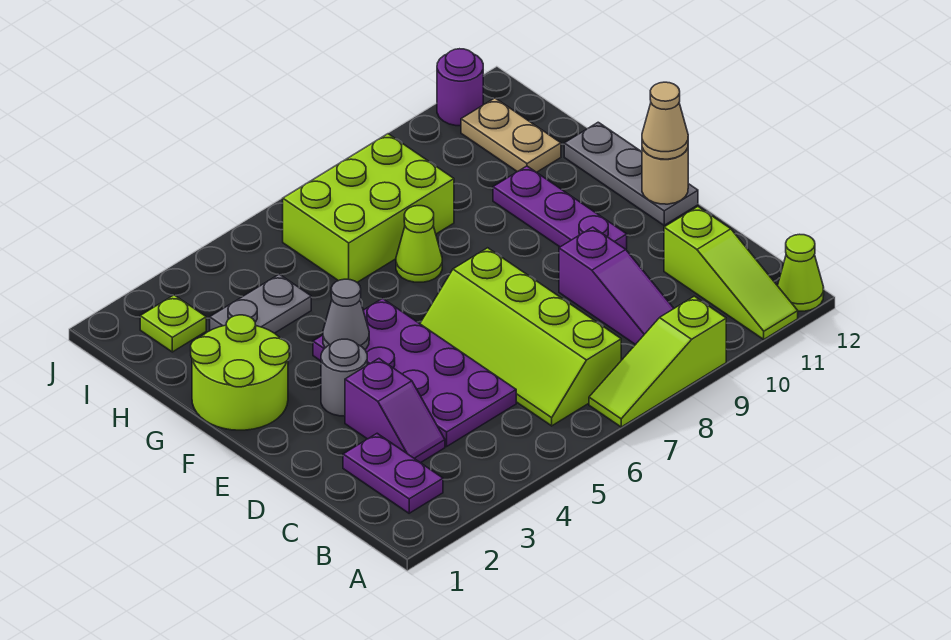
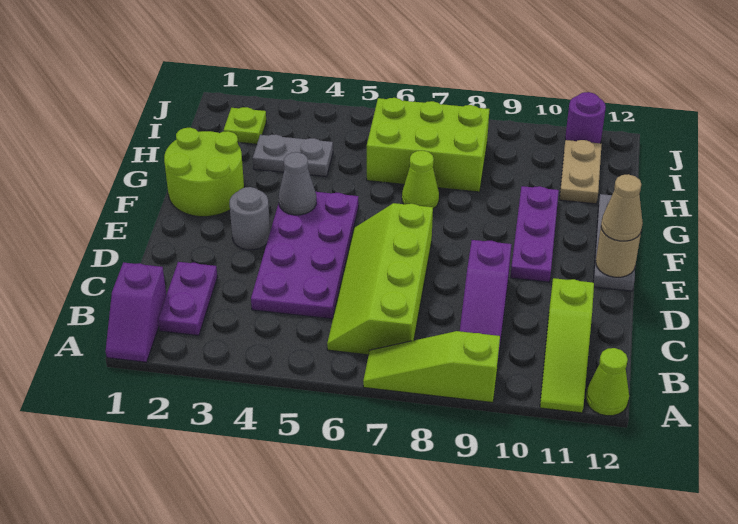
purple 1x2 slope [345,359,445,463] -> purple 1x2 slope moved to [106,262,166,362]

